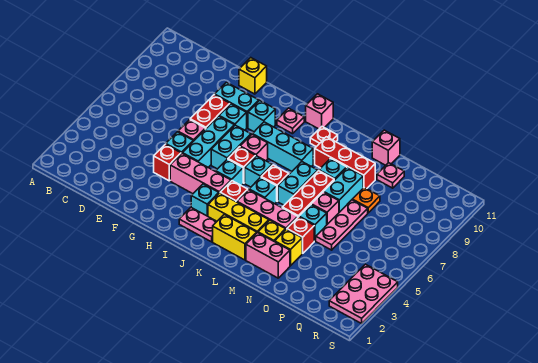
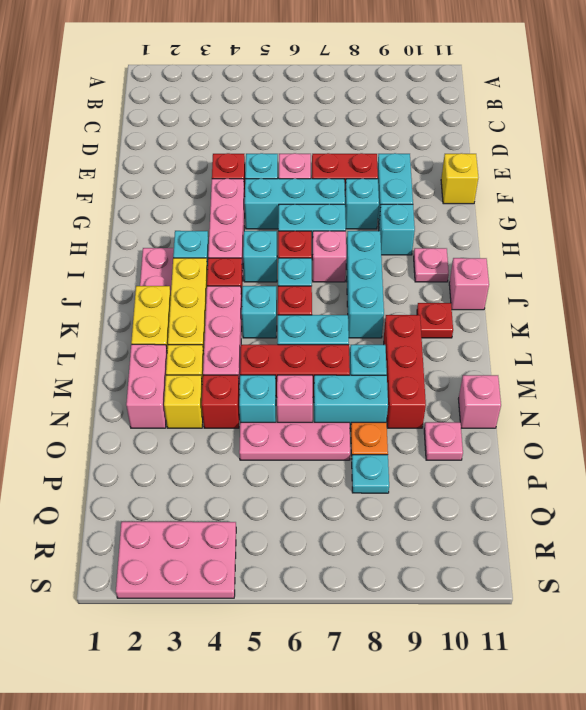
none -> cyan 1x1 plate [352,455,389,493]

